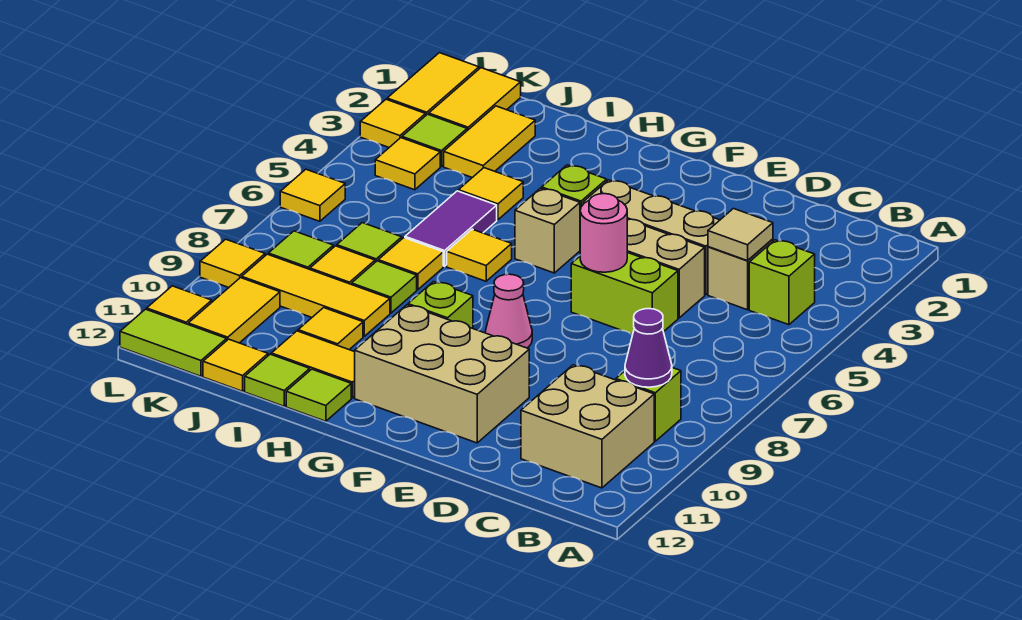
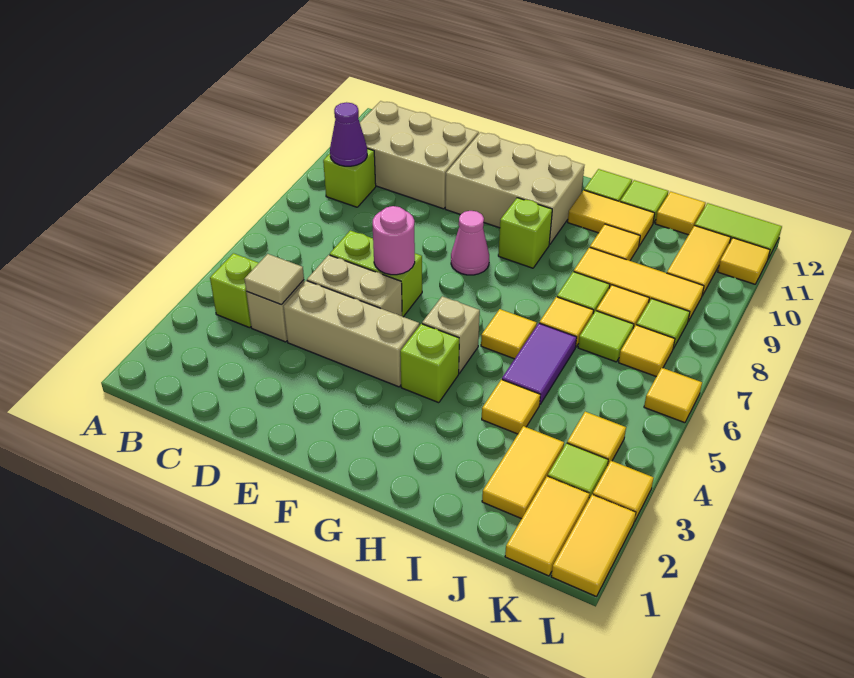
tan 2x2 brick [521,365,654,488] -> tan 2x3 brick [360,101,479,209]
yellow 1x1 tile [200,239,265,288] -> yellow 1x1 tile moved to [619,325,675,377]

